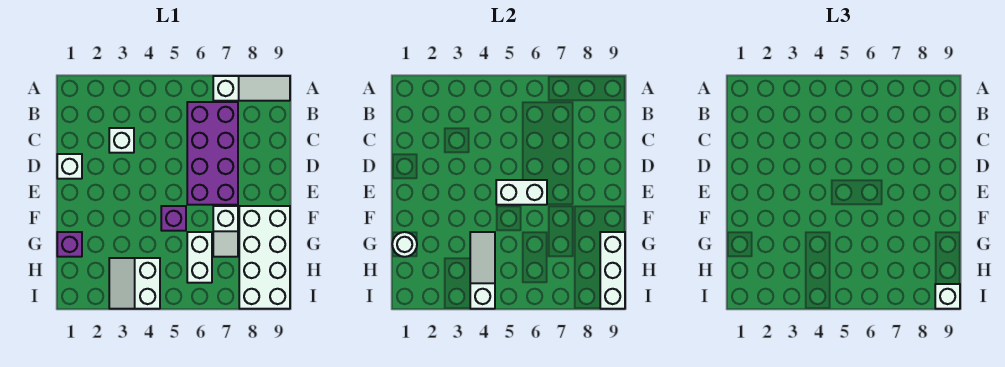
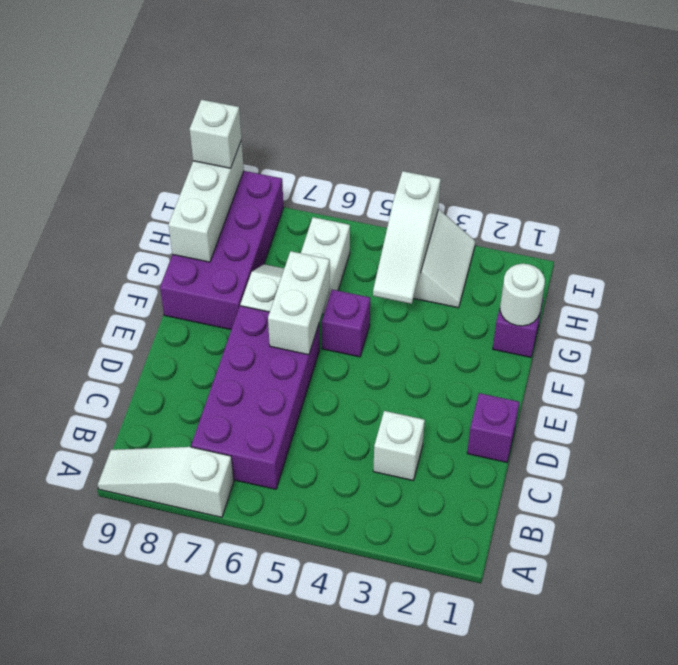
white 1x1 brick [57,154,82,179] -> purple 1x1 brick [467,393,519,462]
white 1x2 brick [496,180,547,205] -> white 1x2 brick turned to [268,251,330,355]
white 2x4 brick [239,206,290,309] -> purple 2x4 brick [160,171,284,330]

